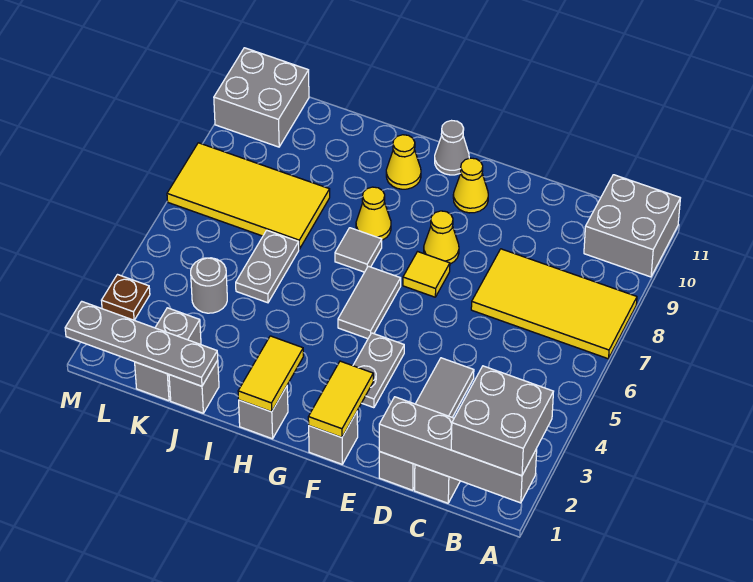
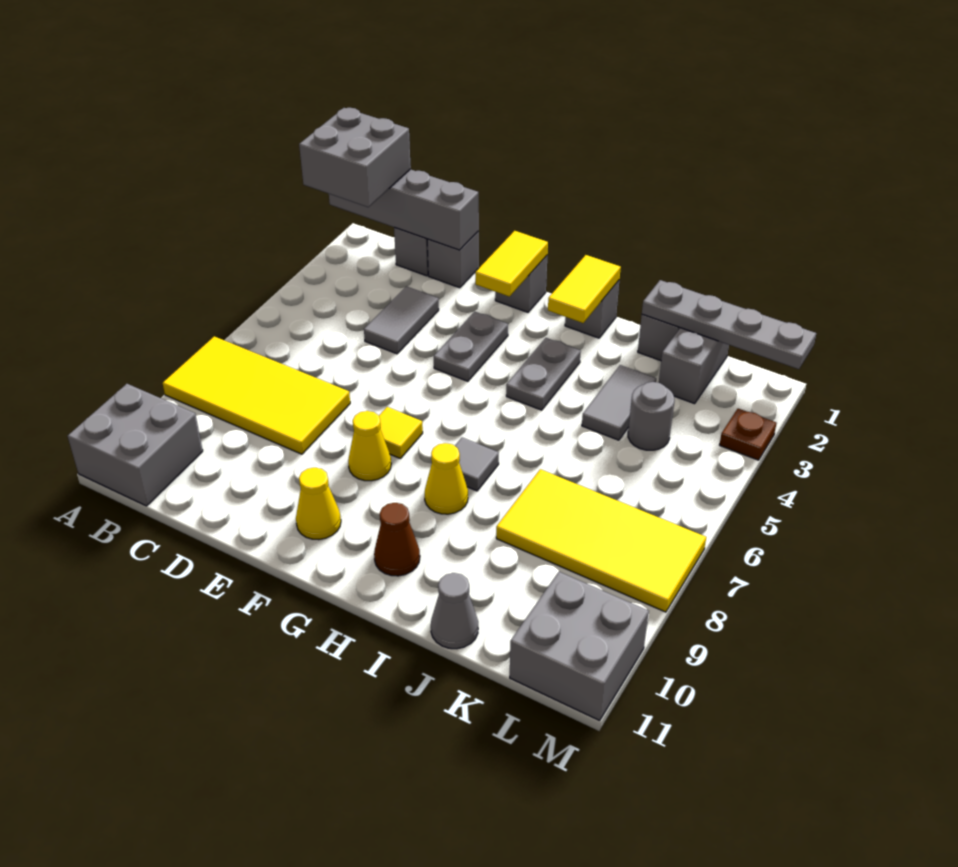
grey 1x2 tile [338,266,401,339] -> grey 1x2 tile moved to [582,365,656,440]
grey 1x1 cone [435,121,469,175] -> grey 1x1 cone moved to [431,573,478,649]
yellow 1x1 cone [386,135,421,189] -> brown 1x1 cone [374,503,420,576]
grey 1x2 plate [236,230,299,303] -> grey 1x2 plate moved to [506,338,581,410]

